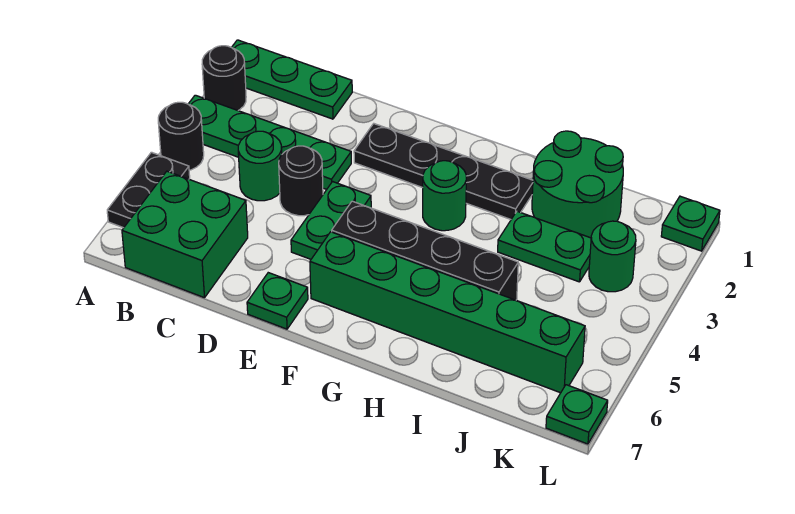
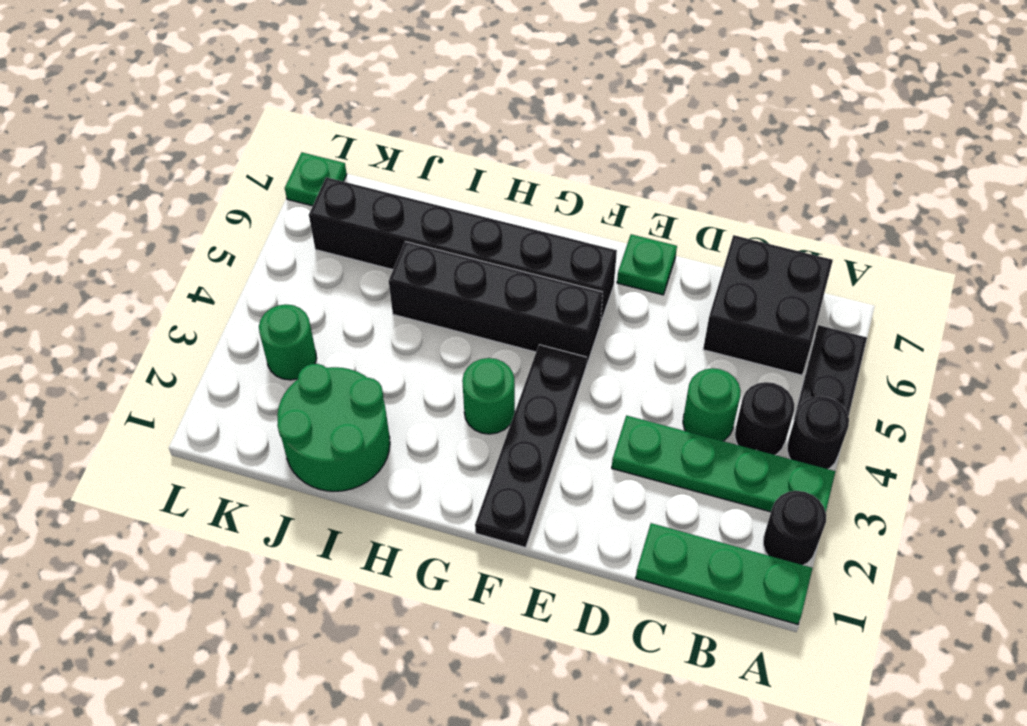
green 2x2 brick [122,171,248,298] -> black 2x2 brick [703,235,833,375]
black 1x1 round brick [279,146,323,216] -> black 1x1 round brick moved to [735,382,795,455]
black 1x4 plate [354,124,533,219] -> black 1x4 plate turned to [475,345,587,548]
green 1x2 plate [291,182,371,259] -> none
green 1x6 brick [310,232,585,393] -> black 1x6 brick [309,177,617,323]
green 1x2 plate [498,211,591,282] -> none
green 1x1 plate [661,196,720,251] -> none

